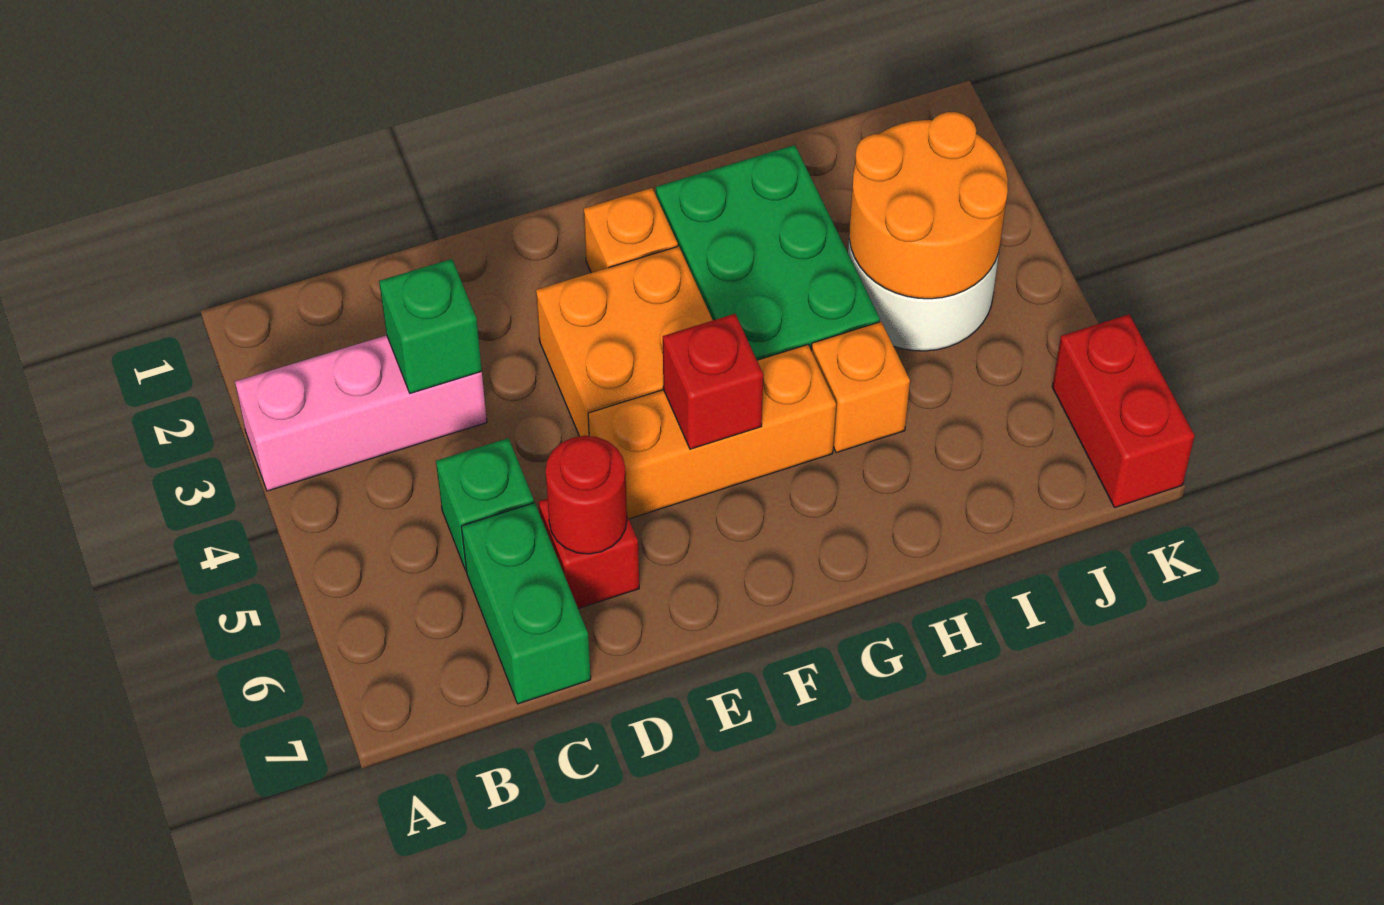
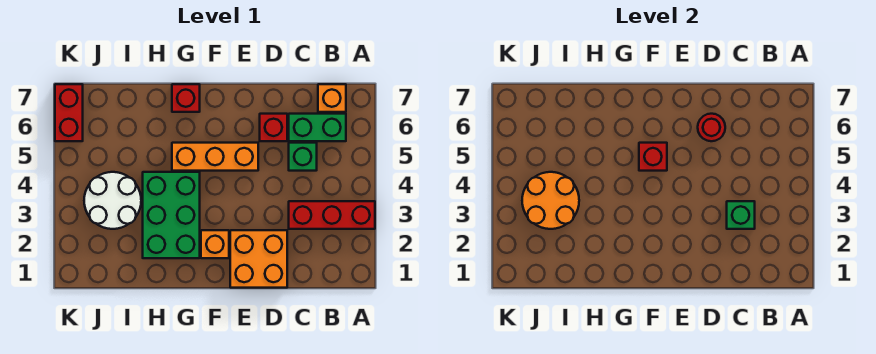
pink 1x3 brick [235,335,487,491] -> red 1x3 brick [289,201,375,229]
green 1x2 brick [461,503,591,704] -> green 1x2 brick turned to [289,114,346,141]
orange 2x2 brick [536,246,713,436] -> orange 2x2 brick moved to [230,230,287,288]
none -> red 1x1 brick [172,84,200,112]
orange 1x1 brick [811,322,910,453] -> orange 1x1 brick moved to [318,84,346,112]

